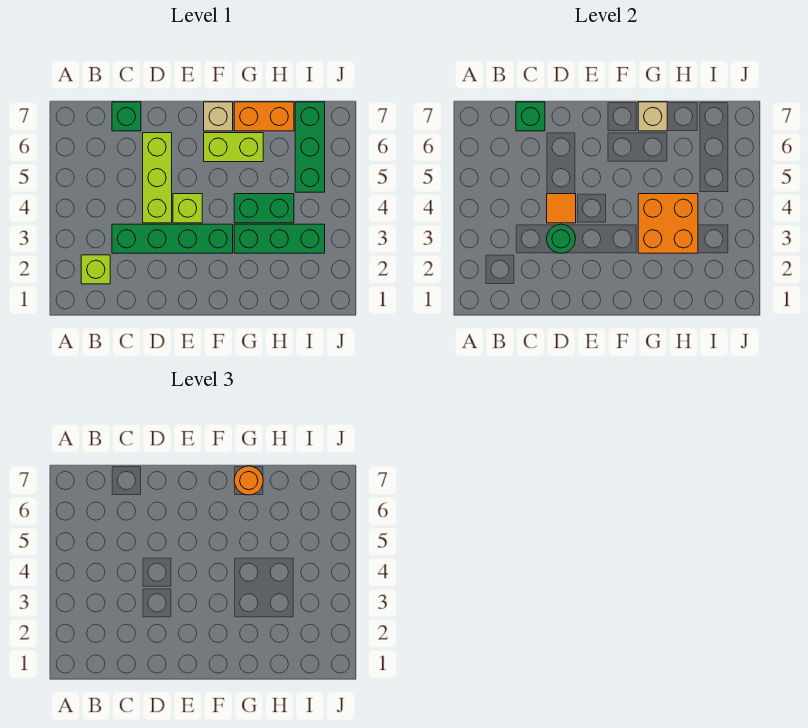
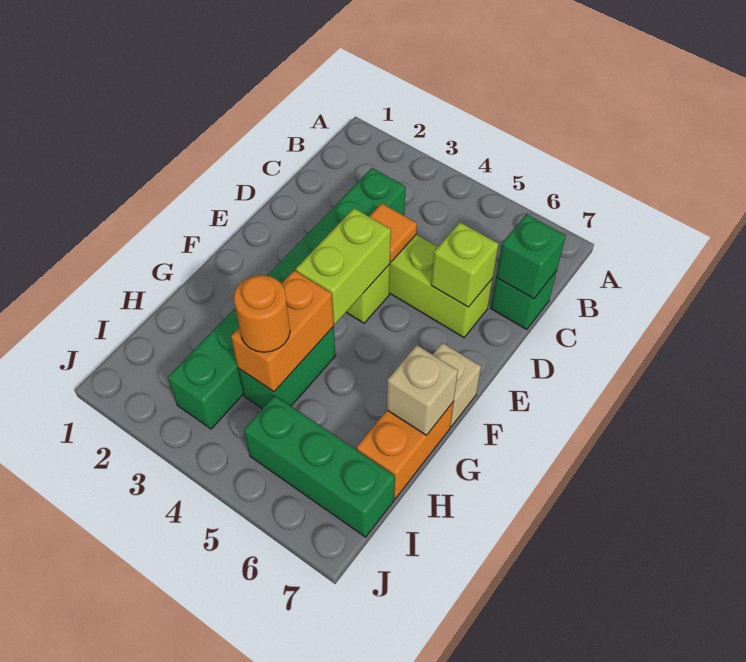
lime 1x1 brick [81,255,110,284] -> lime 1x1 brick moved to [431,222,499,307]
green 1x1 round brick [547,224,576,253] -> none
lime 1x2 brick [204,133,263,162] -> lime 1x2 brick moved to [296,208,391,324]
orange 2x2 brick [638,194,698,253] -> orange 1x2 brick [231,270,334,392]
orange 1x1 round brick [234,466,263,495] -> orange 1x1 round brick moved to [234,275,290,352]

